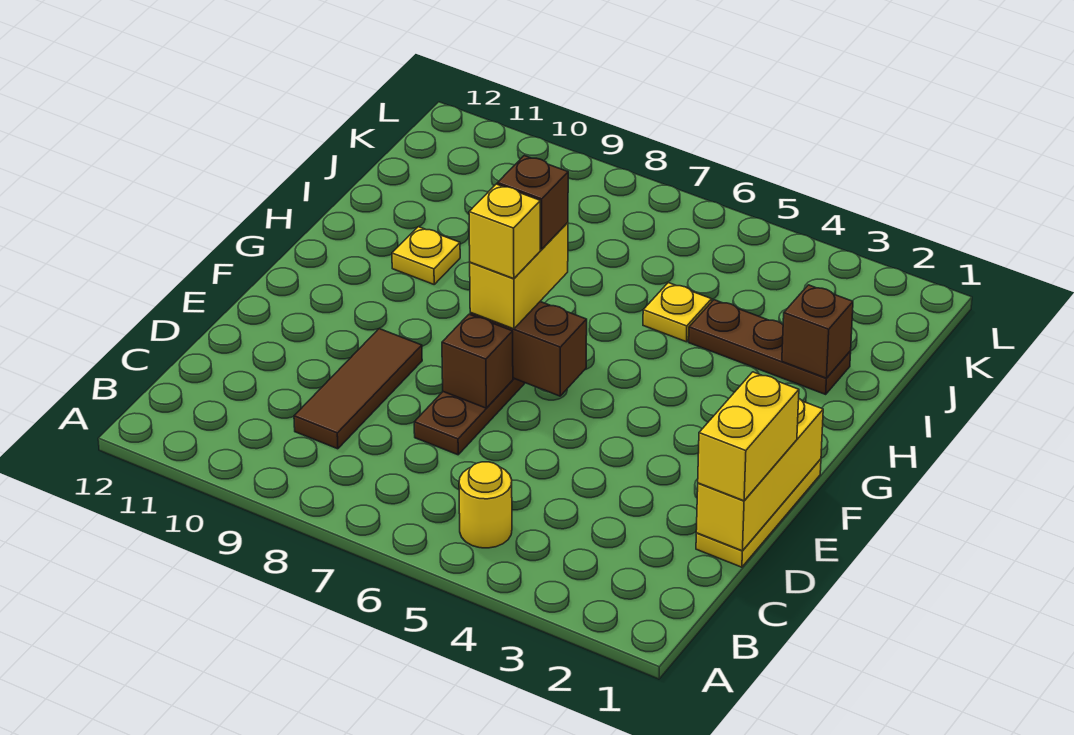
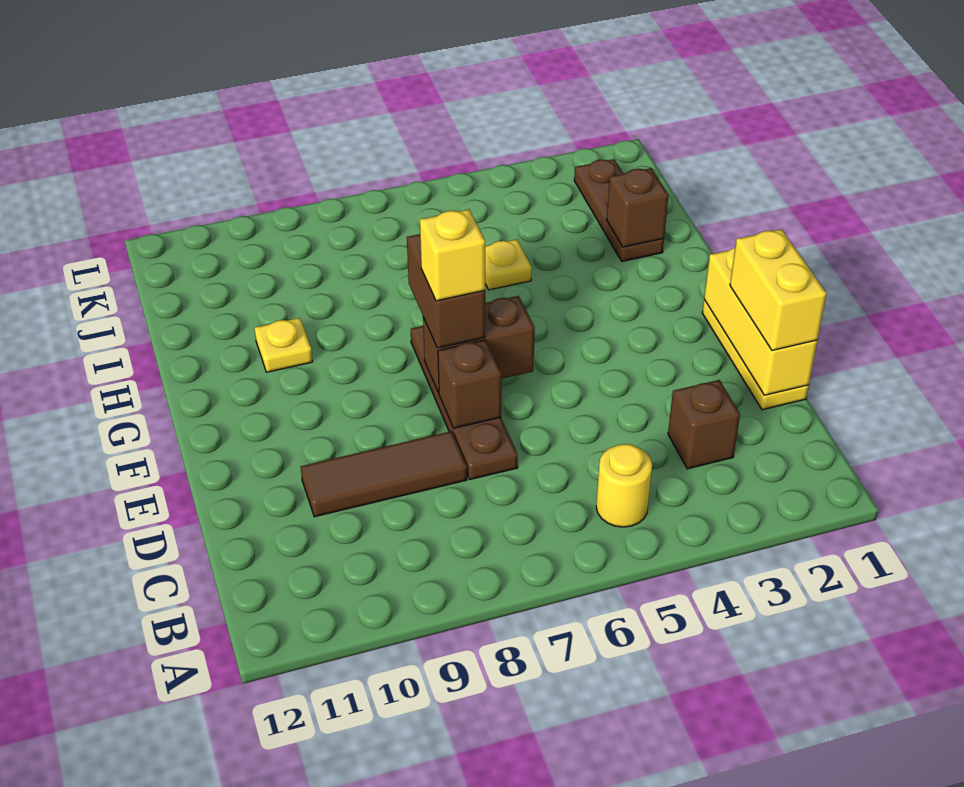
brown 1x3 tile [294,329,422,449] -> brown 1x3 tile turned to [301,431,467,517]
yellow 1x2 brick [470,223,568,329] -> brown 1x2 brick [407,234,485,348]
brown 1x1 brick [497,156,568,249] -> brown 1x1 brick moved to [668,380,740,469]
brown 1x3 plate [689,300,851,394] -> brown 1x3 plate turned to [574,159,664,261]

